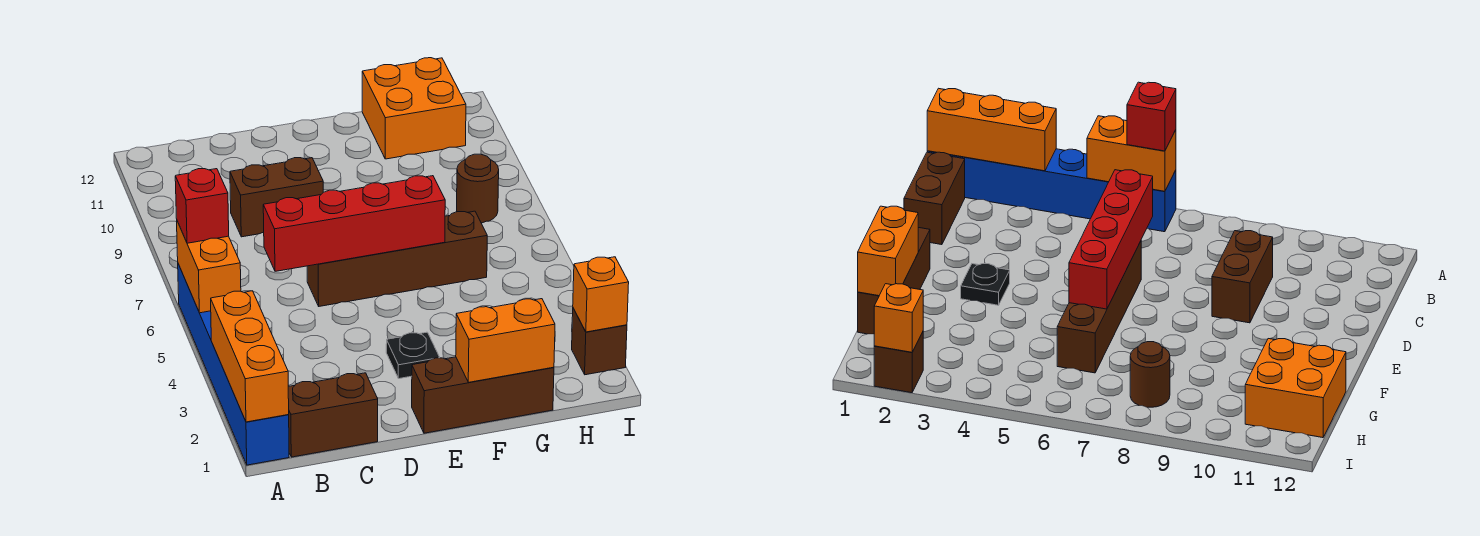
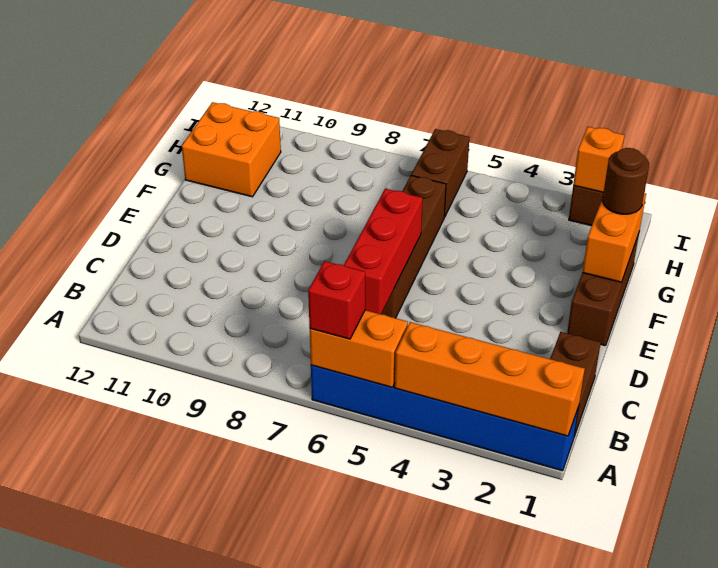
orange 1x3 brick [211,291,289,422] -> orange 1x4 brick [395,322,585,436]
red 1x4 brick [263,176,445,271] -> red 1x3 brick [344,189,423,314]
brown 1x2 brick [230,158,323,237] -> brown 1x2 brick moved to [411,129,469,217]
black 1x1 plate [386,332,440,379] -> none
brown 1x1 round brick [457,154,499,223] -> brown 1x1 round brick moved to [602,148,649,214]

